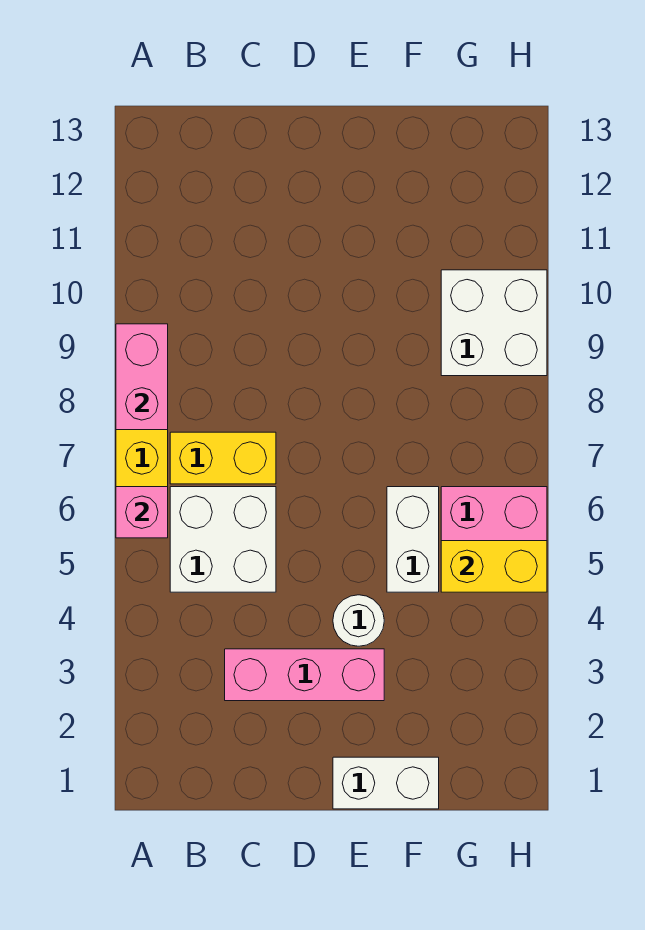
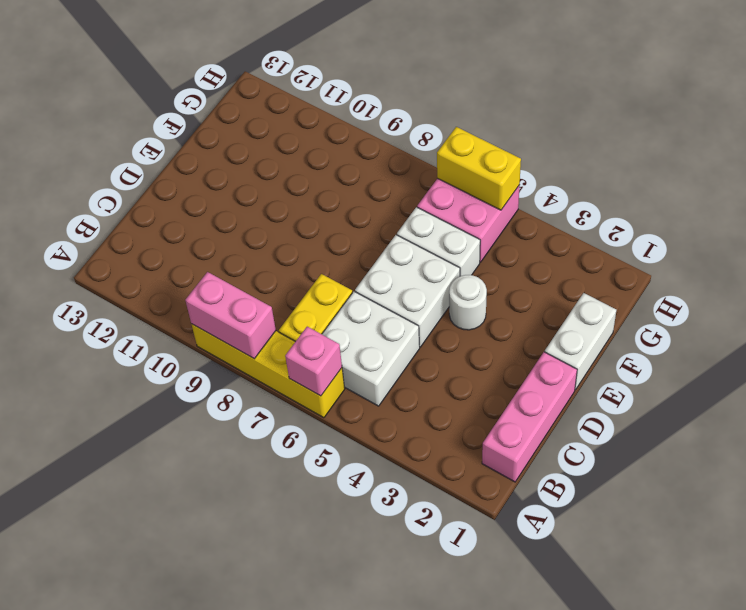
pink 1x3 brick [225,649,384,701] -> pink 1x3 brick moved to [482,352,577,482]
yellow 1x2 brick [441,541,547,592] -> yellow 1x2 brick turned to [437,127,521,210]
white 2x2 brick [441,270,547,376] -> white 2x2 brick moved to [355,235,460,347]

